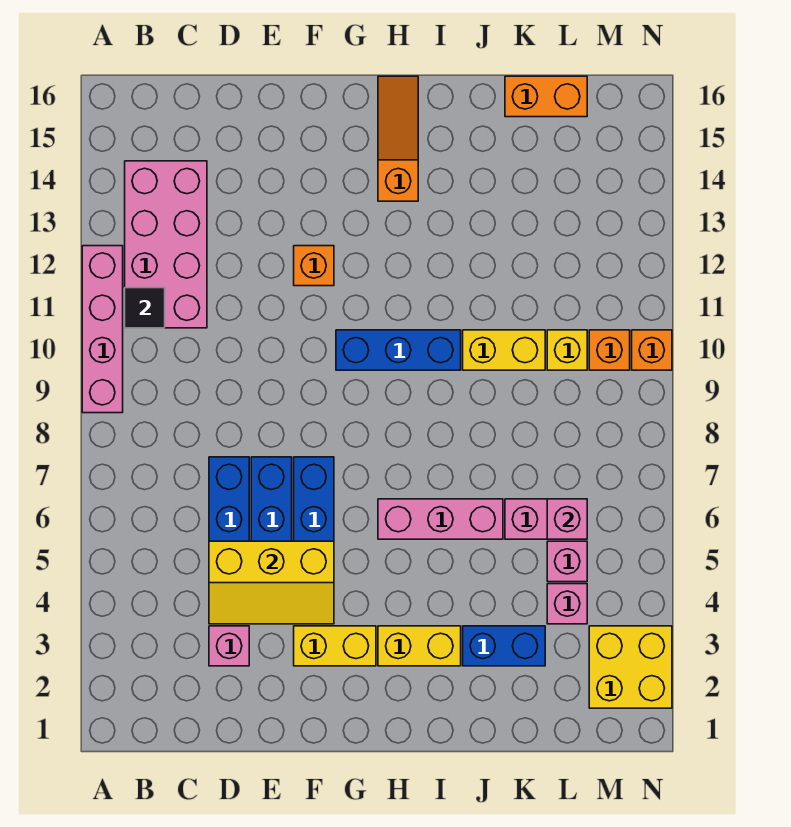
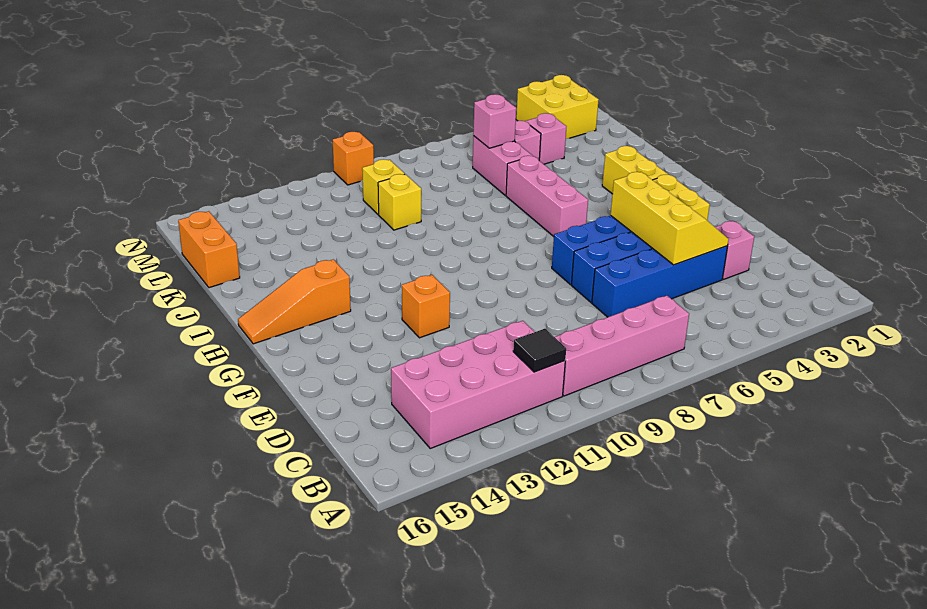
pink 1x4 brick [82,246,123,413] -> pink 1x4 brick moved to [555,296,689,396]
blue 1x3 brick [336,330,461,370] -> none
blue 1x2 brick [463,626,545,666] -> none
yellow 1x2 brick [463,330,545,370] -> yellow 1x1 brick [378,174,421,230]
orange 1x1 brick [589,330,630,370] -> none

